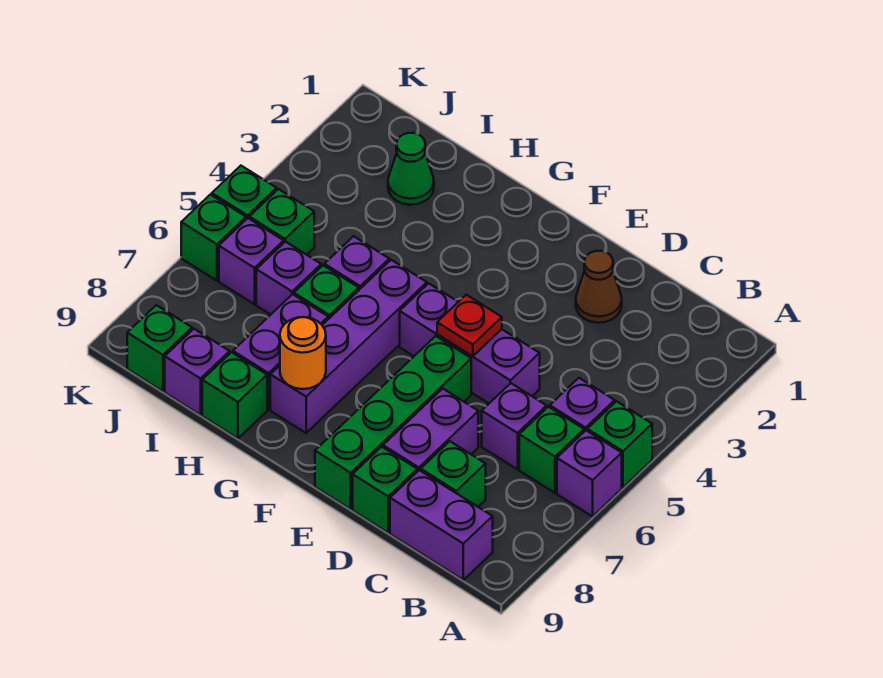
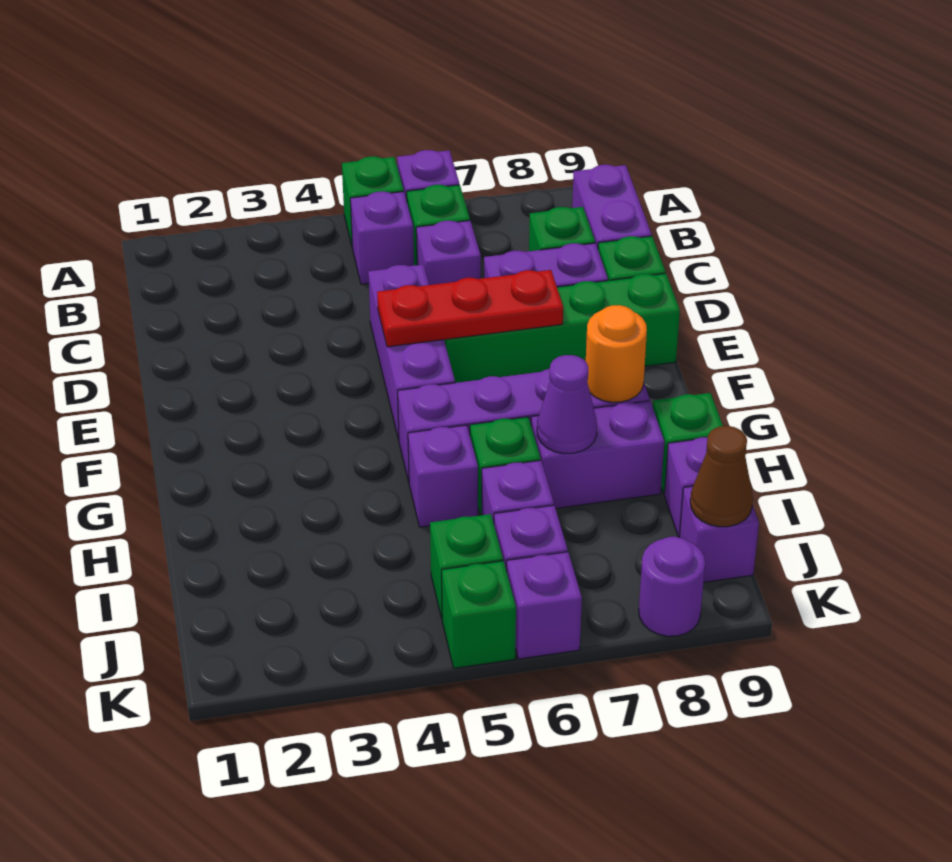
brown 1x1 cone [576,251,622,323] -> brown 1x1 cone moved to [690,426,753,527]
red 1x1 plate [437,295,502,356] -> red 1x3 plate [377,270,563,347]
none -> purple 1x1 cone [537,355,597,453]
green 1x1 cone [388,133,434,205] -> none
green 1x1 brick [127,305,192,391] -> purple 1x1 brick [680,486,759,582]
green 1x1 brick [181,195,246,281] -> purple 1x1 brick [507,552,582,659]
none -> purple 1x1 round brick [639,537,705,636]

